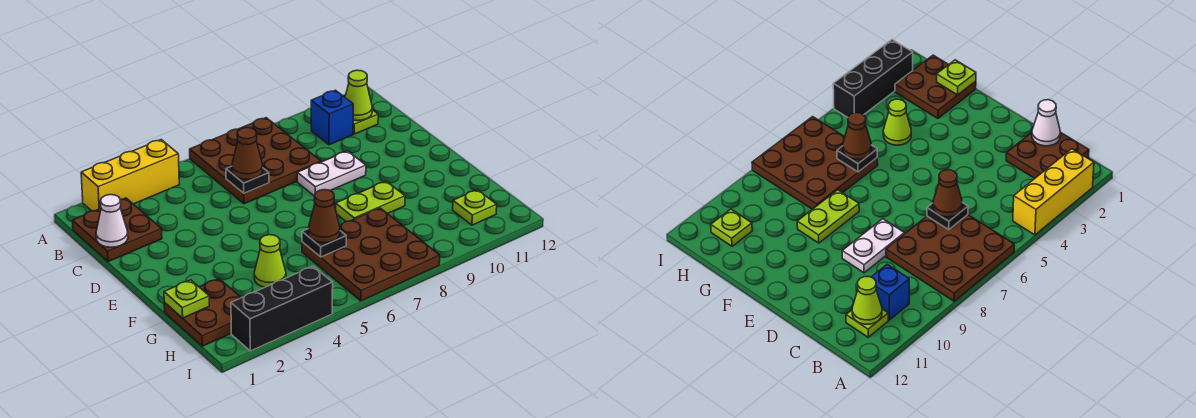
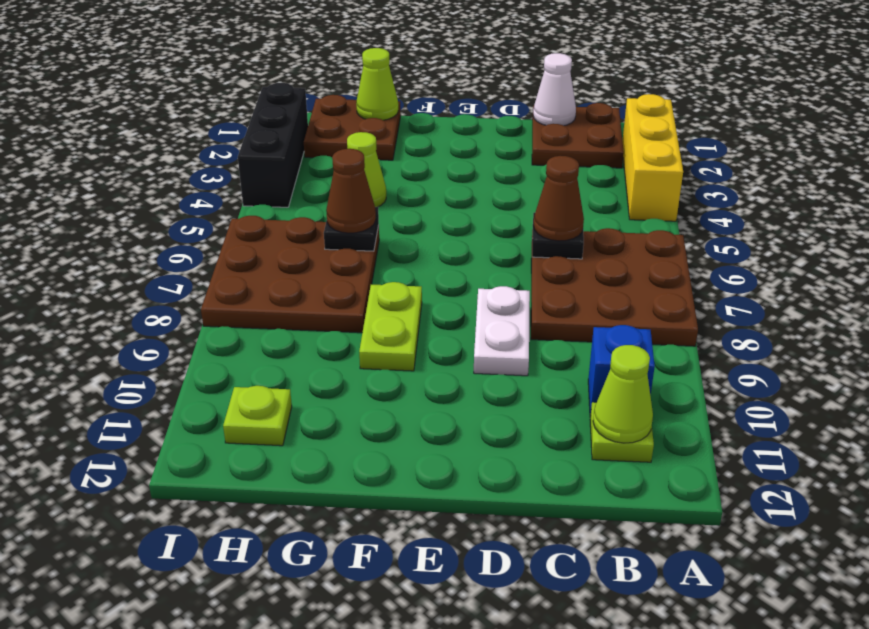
lime 1x1 plate [164,280,209,318] -> lime 1x1 cone [356,48,398,120]

